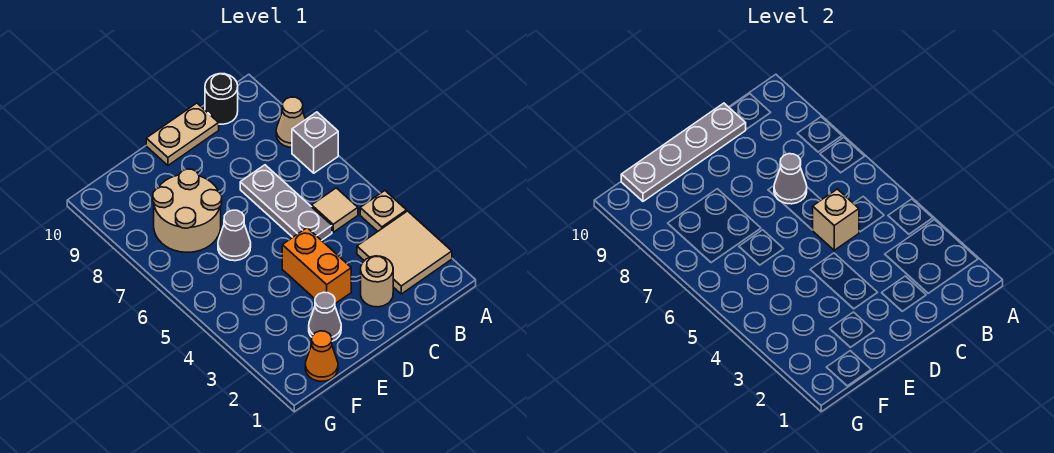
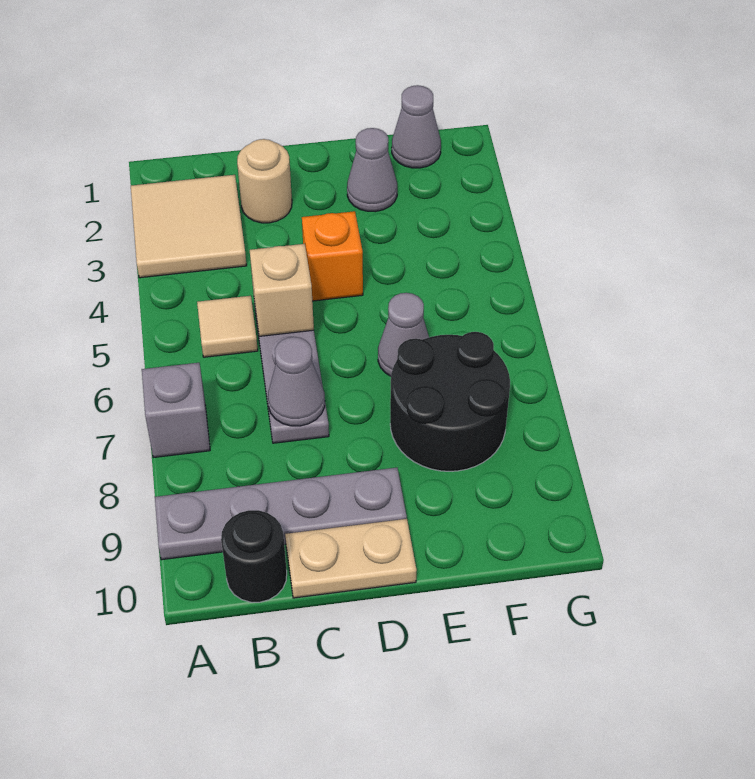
tan 1x1 plate [360,191,407,231] -> none
tan 1x1 cone [276,97,306,147] -> none
grey 1x4 plate [621,103,746,201] -> grey 1x4 plate moved to [155,468,407,560]
orange 1x2 brick [282,228,351,304] -> orange 1x1 brick [302,211,363,301]
tan 2x2 round brick [153,169,222,252] -> black 2x2 round brick [390,332,510,471]
orange 1x1 cone [305,331,338,381] -> grey 1x1 cone [392,85,441,168]

